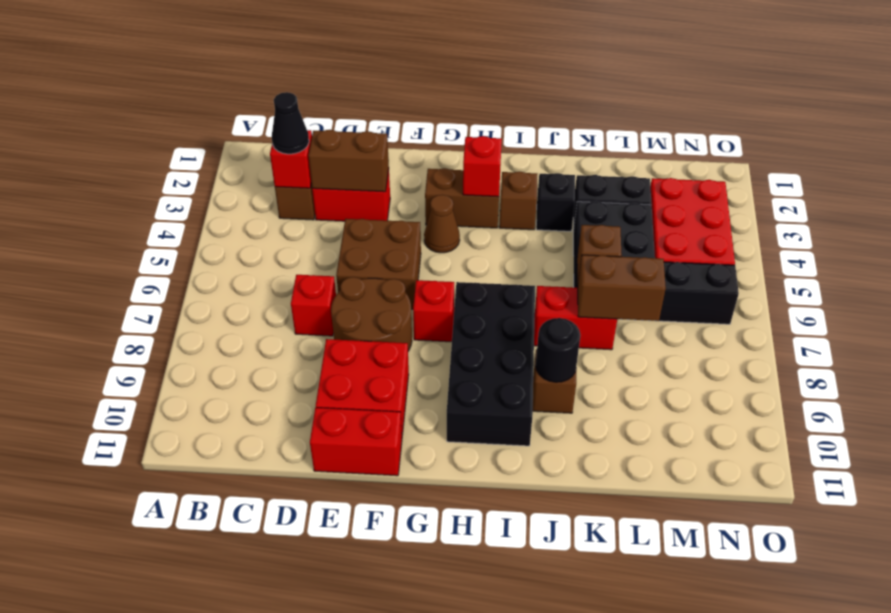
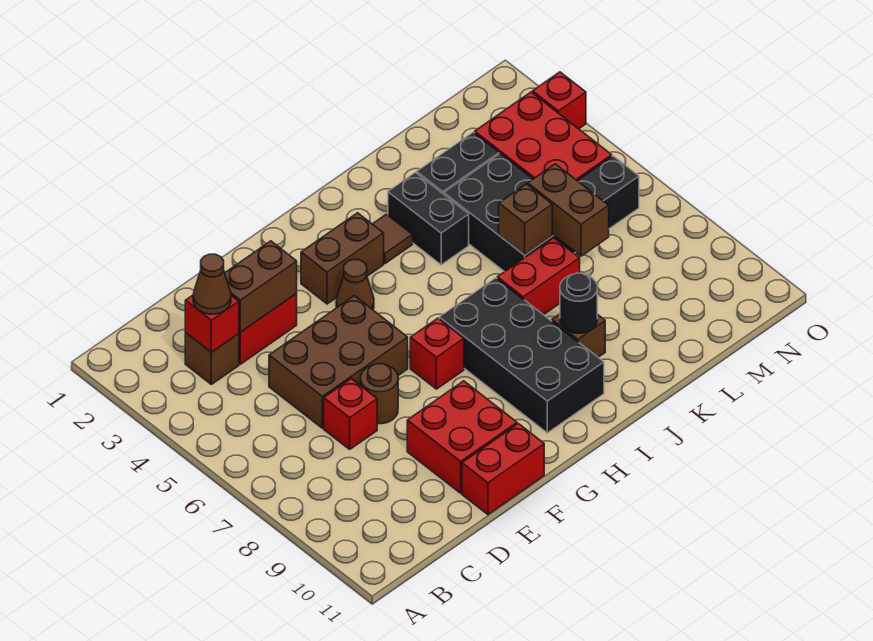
black 1x1 cone [272,92,309,154] -> brown 1x1 cone [193,254,231,314]
brown 2x2 brick [336,219,421,309] -> brown 2x3 brick [269,296,408,428]
brown 2x2 round brick [331,277,412,351] -> brown 1x1 round brick [361,364,398,424]
red 1x1 brick [463,136,502,197] -> red 1x1 brick moved to [532,72,586,129]
brown 1x1 brick [499,172,537,230] -> brown 1x1 tile [373,214,413,264]
black 1x1 brick [536,173,575,231] -> black 1x2 brick [388,173,469,265]
brown 1x2 brick [577,255,666,321] -> brown 1x2 brick turned to [528,164,609,256]

